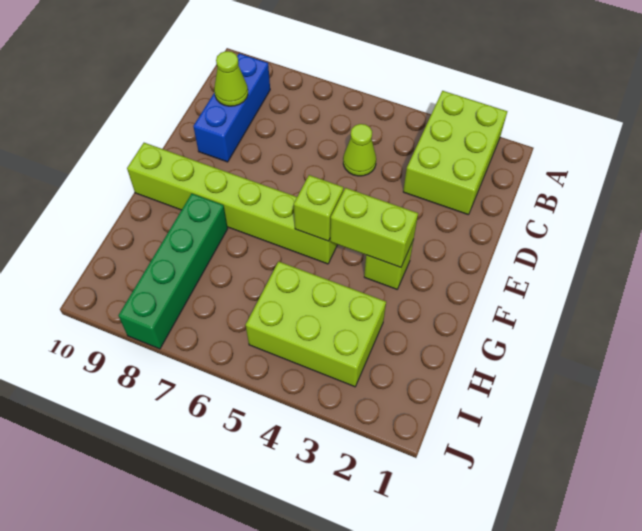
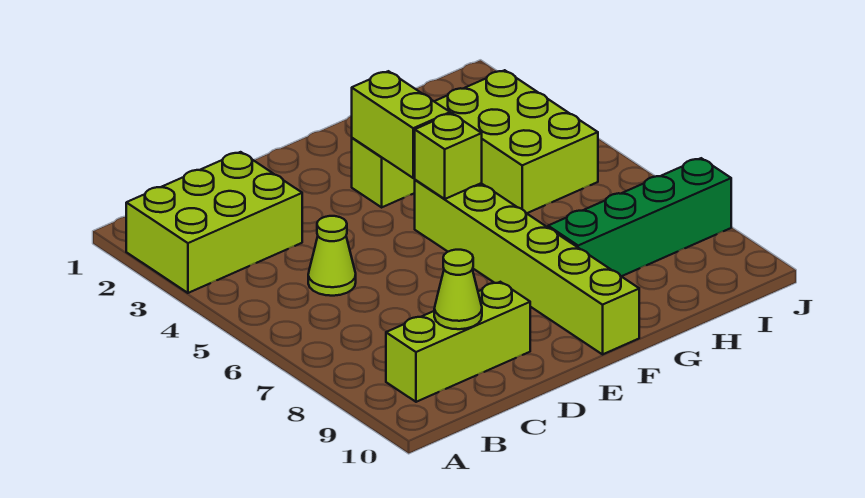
blue 1x3 brick [193,54,270,162] -> lime 1x3 brick [386,282,530,402]

